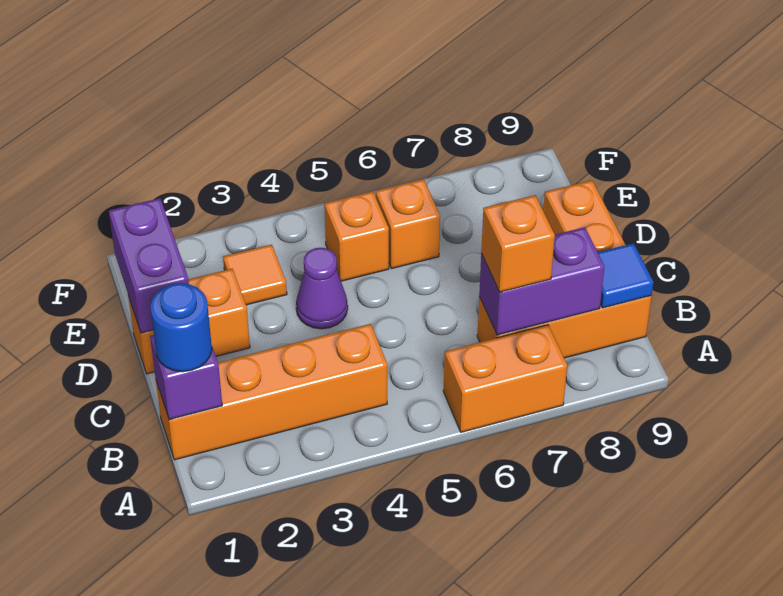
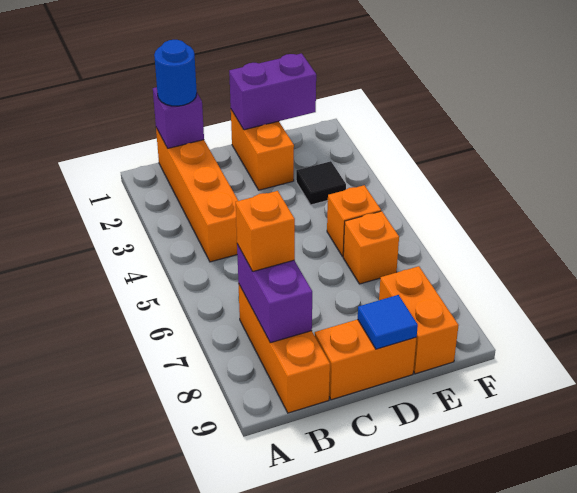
orange 1x2 brick [443,325,567,432] -> orange 1x2 brick moved to [379,266,459,374]
blue 1x1 tile [598,243,653,308] -> blue 1x1 tile moved to [358,295,418,349]
purple 1x1 cone [296,248,348,329] -> none
orange 1x1 tile [223,245,287,305] -> black 1x1 tile [296,161,346,205]

